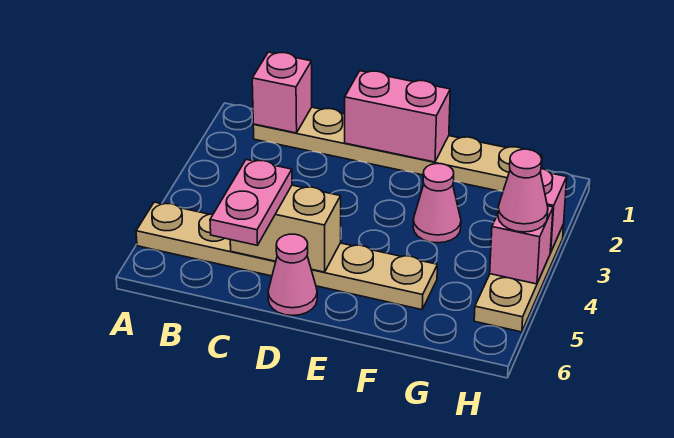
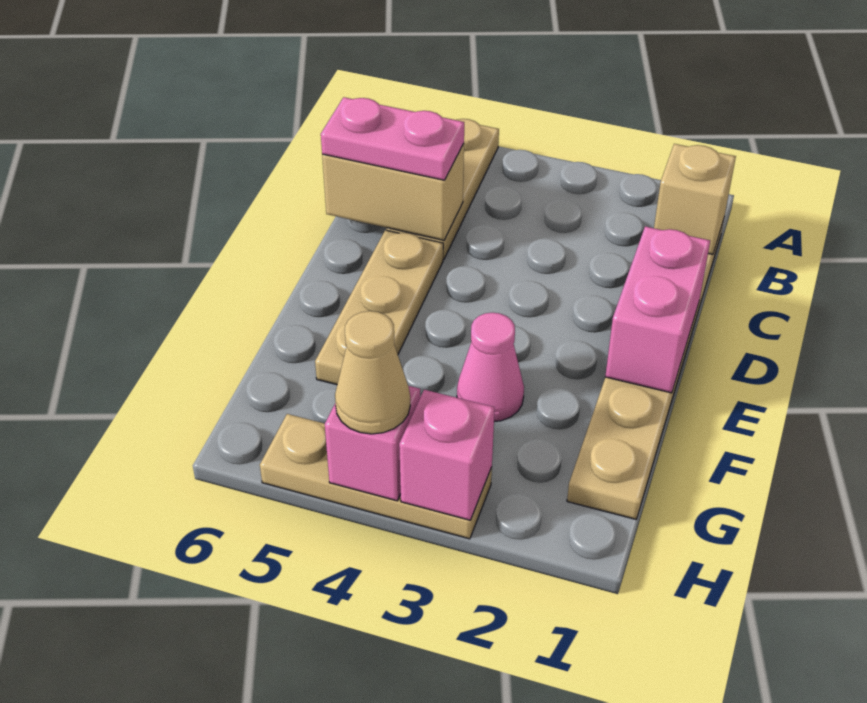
pink 1x1 brick [252,52,312,133] -> tan 1x1 brick [654,144,736,254]
tan 1x2 brick [230,185,341,272] -> tan 1x2 brick turned to [322,144,464,240]
pink 1x1 cone [268,234,317,316] -> none
pink 1x1 cone [498,149,548,232] -> tan 1x1 cone [335,311,410,434]

